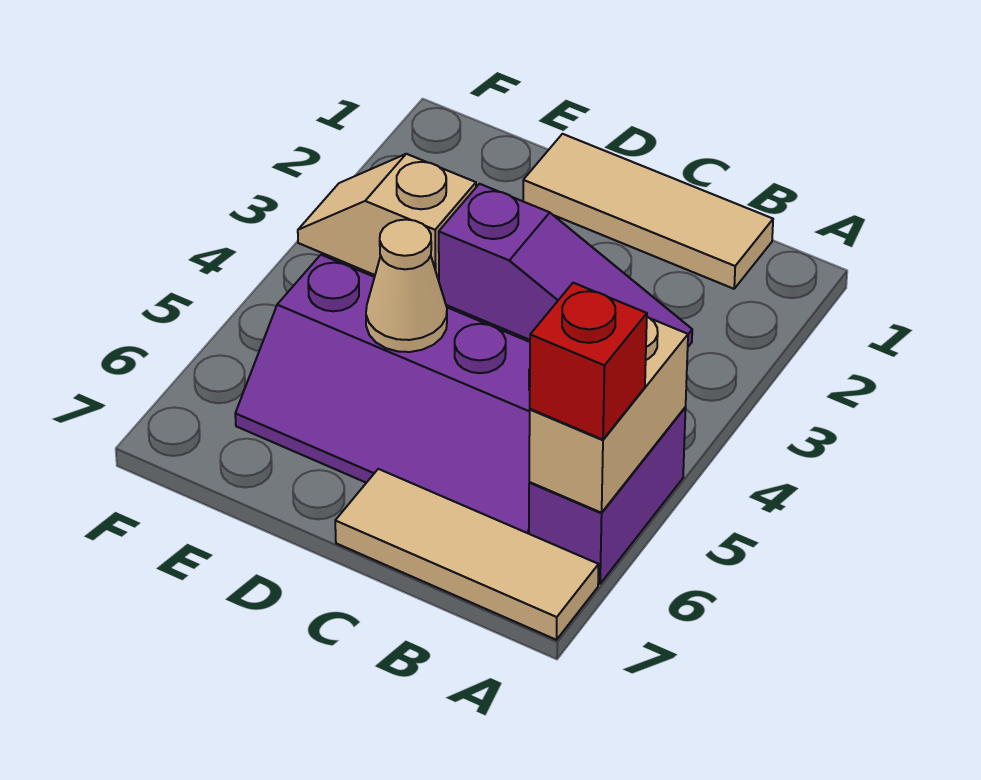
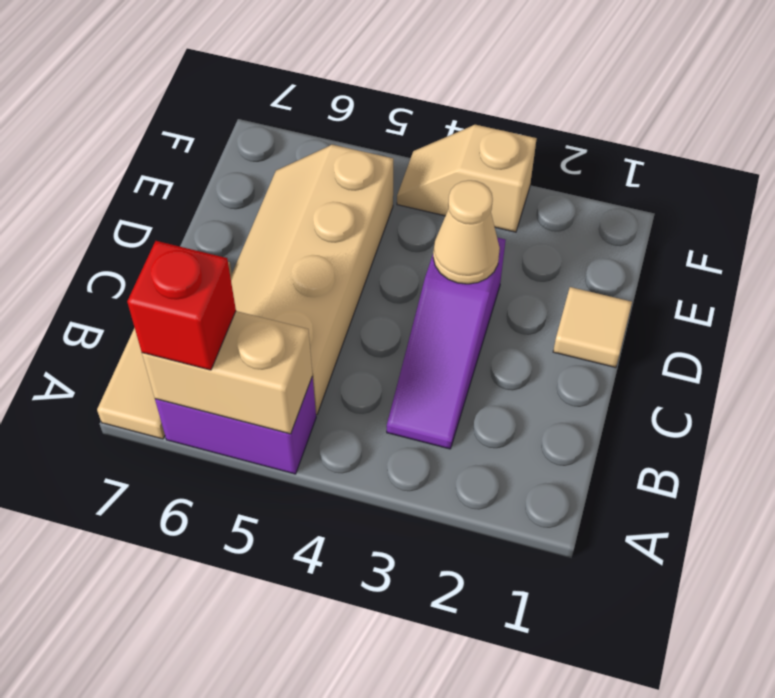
tan 1x3 tile [523,134,773,289] -> tan 1x1 tile [553,287,632,368]
purple 2x4 slope [235,255,530,534] -> tan 2x4 slope [230,145,393,415]
tan 1x1 cone [366,220,447,352] -> tan 1x1 cone moved to [433,180,500,284]
tan 1x2 slope [298,154,476,281] -> tan 1x2 slope turned to [397,125,537,232]

